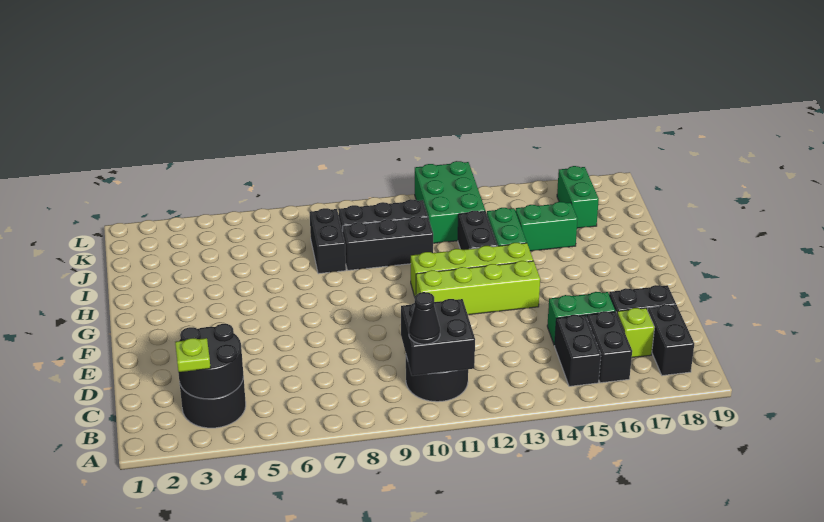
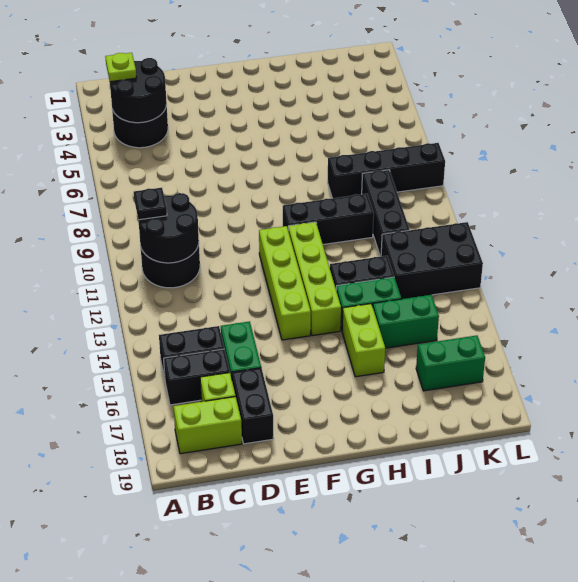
black 2x2 brick [401,299,475,376] -> black 2x2 round brick [138,193,199,263]
black 1x1 cone [409,292,440,344] -> black 1x1 plate [134,188,167,220]
black 1x2 brick [648,304,694,376] -> lime 1x2 brick [173,397,242,454]
none -> lime 1x2 brick [342,304,385,377]
black 1x2 brick [310,208,346,274] -> black 1x4 brick [328,143,445,198]
black 1x3 brick [343,217,433,270] -> black 1x3 brick turned to [283,194,374,244]
green 1x2 brick [515,202,578,251] -> green 1x2 brick turned to [373,295,439,348]
green 2x3 brick [415,161,485,243] -> black 2x3 brick [381,222,483,299]

